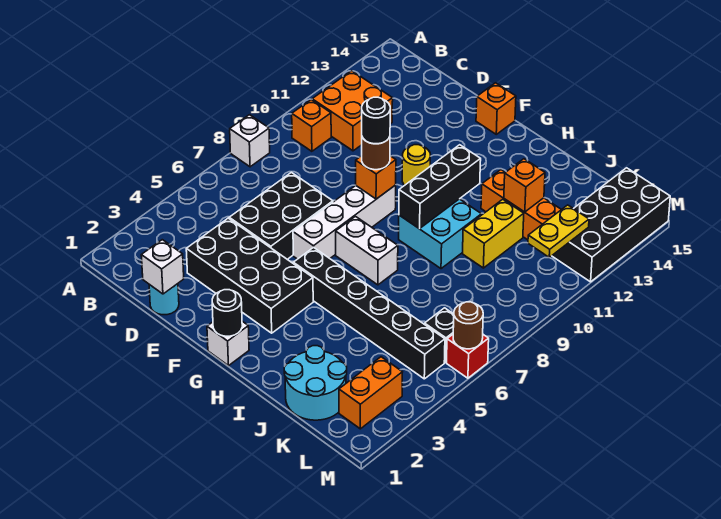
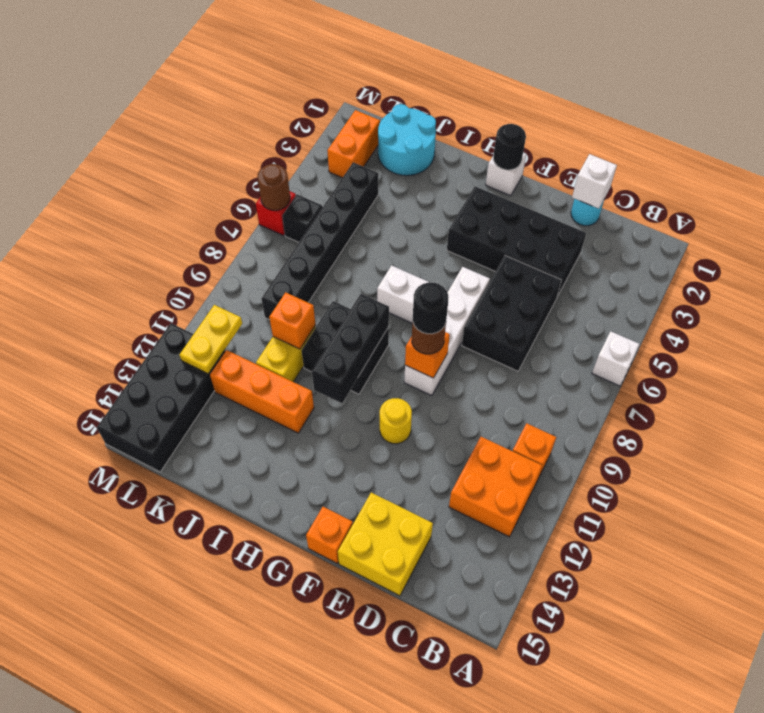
white 1x1 brick [230,115,270,167] -> white 1x1 brick moved to [592,331,639,386]
none -> yellow 2x2 brick [338,493,433,596]
black 1x6 brick [293,247,445,379] -> black 1x6 brick turned to [262,162,379,320]
cyan 2x2 brick [399,199,481,269] -> black 2x2 brick [302,301,389,394]
orange 1x1 brick [504,159,545,212] -> orange 1x1 brick moved to [269,292,315,349]

